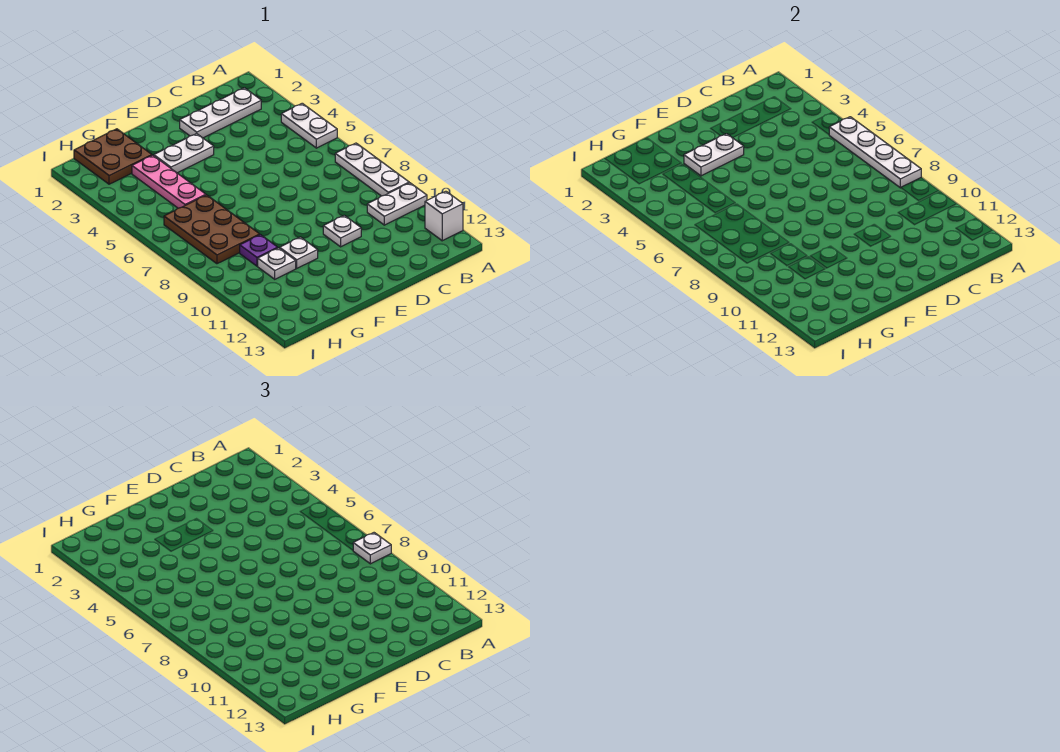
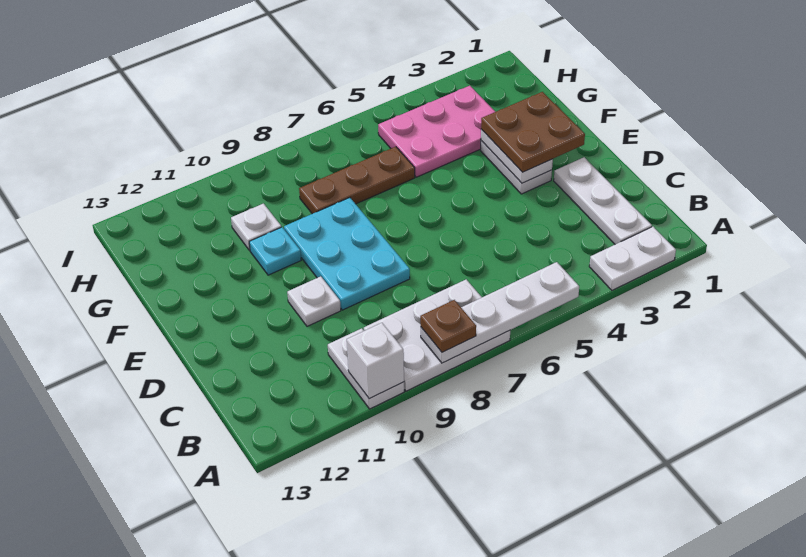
white 1x2 plate [281,103,337,148] -> white 1x2 plate moved to [589,227,676,290]
white 1x3 plate [335,143,409,196] -> white 2x3 plate [364,279,510,391]
white 1x1 plate [353,533,391,564] -> brown 1x1 plate [420,300,476,352]
white 1x1 brick [425,191,463,241] -> white 1x1 brick moved to [347,323,404,399]
none -> cyan 2x3 plate [284,198,410,310]
white 1x1 plate [280,237,318,268] -> cyan 1x1 plate [249,227,301,275]
brown 2x2 plate [74,129,152,184] -> brown 2x2 plate moved to [481,92,585,172]
pink 1x3 plate [132,155,206,208] -> pink 2x3 plate [378,86,495,177]
brown 2x3 plate [164,195,260,264] -> brown 1x3 plate [299,147,415,214]
purple 1x1 plate [240,235,278,266] -> none

